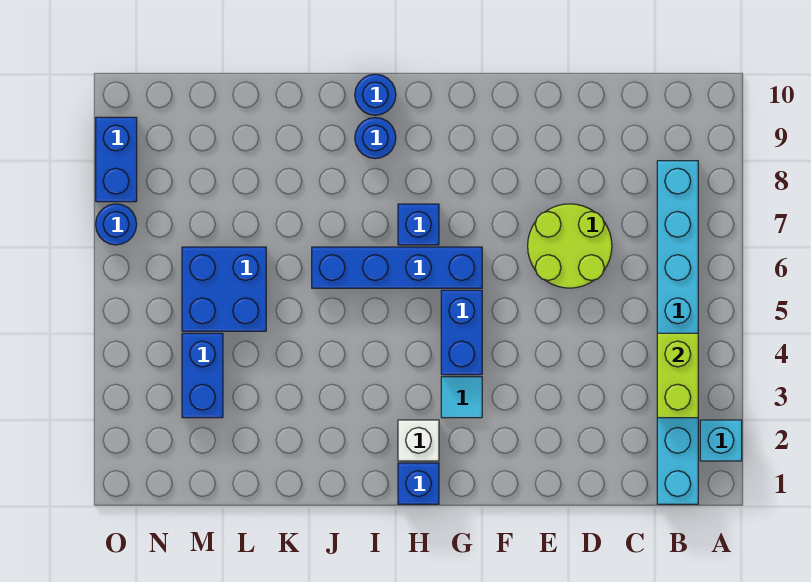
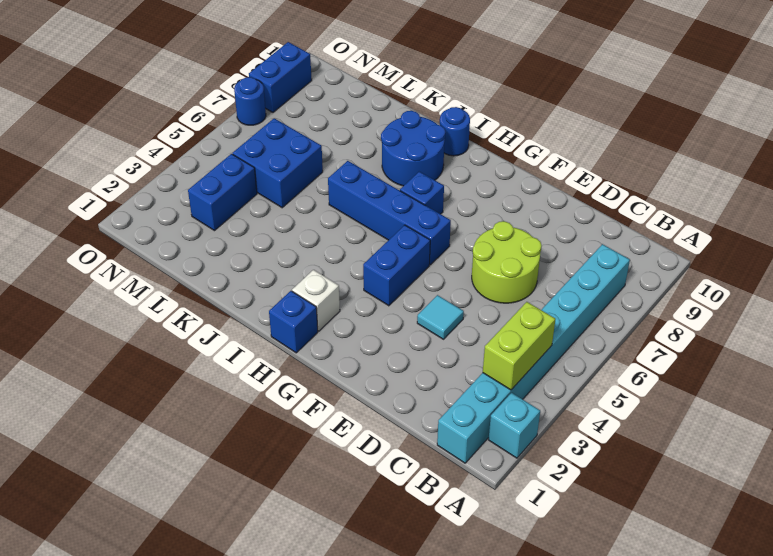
cyan 1x1 tile [441,377,482,418] -> cyan 1x1 tile moved to [417,295,464,339]
blue 1x1 round brick [355,117,396,159] -> blue 2x2 round brick [381,111,445,186]

